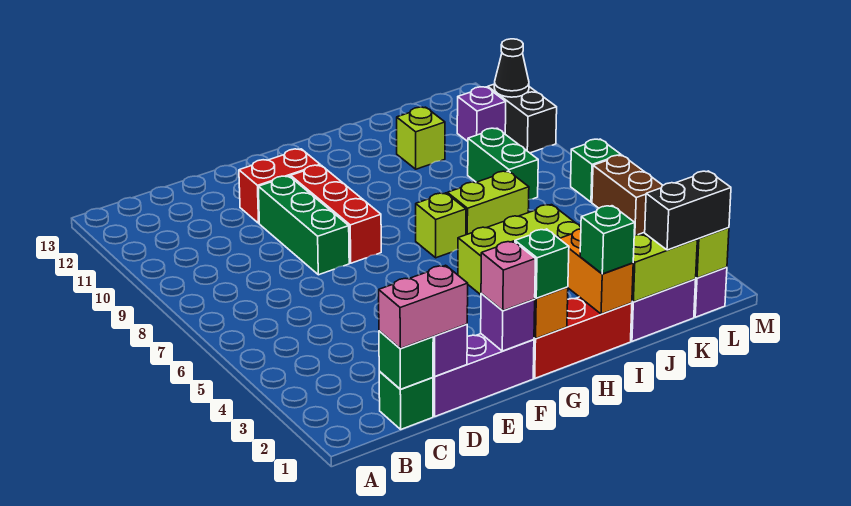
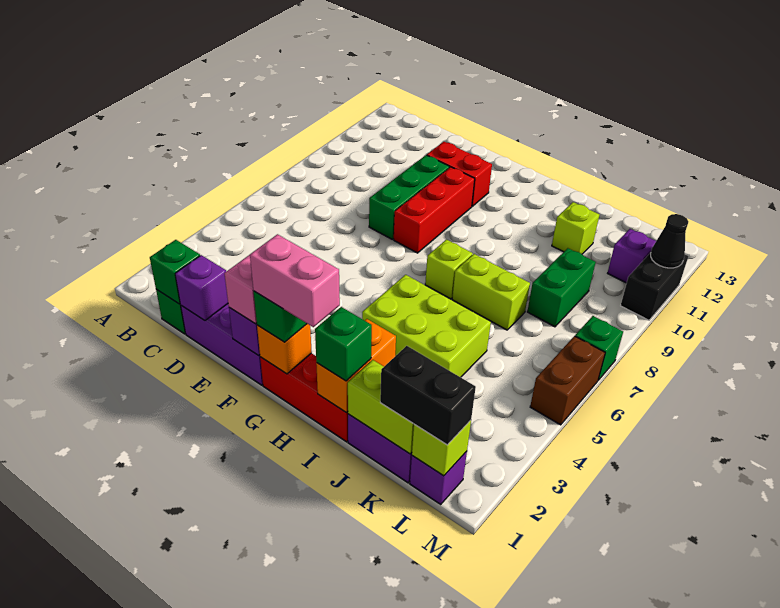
pink 1x2 brick [379,265,468,348] -> pink 1x2 brick moved to [250,234,340,327]

